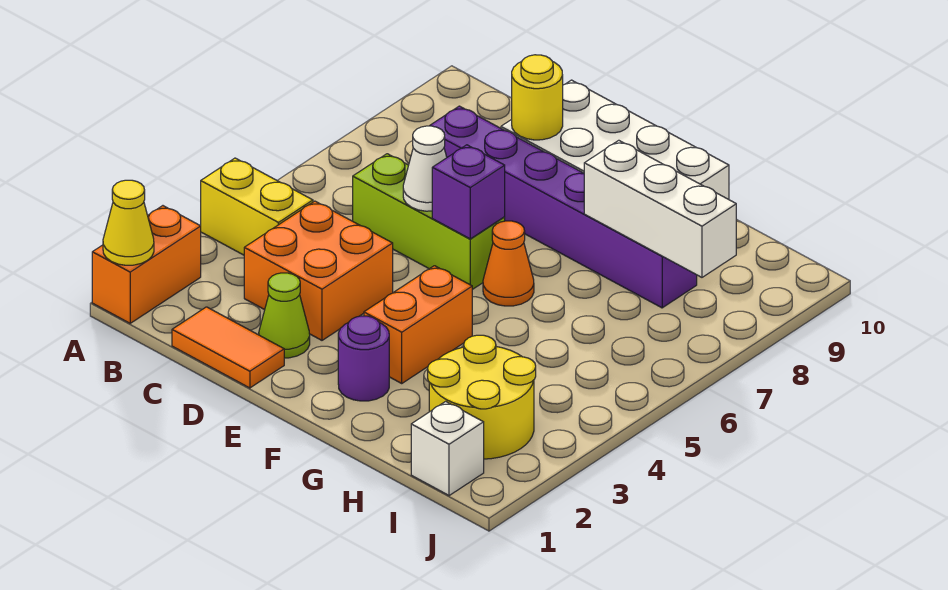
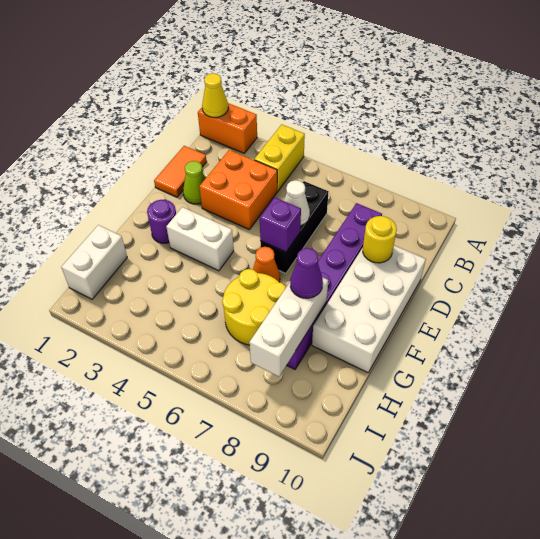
lime 1x3 brick [353,154,505,290] -> black 1x3 brick [260,181,328,273]
orange 1x2 brick [364,266,472,383] -> white 1x2 brick [166,207,234,271]
none -> purple 1x1 cone [290,248,323,298]
yellow 2x2 round brick [428,335,536,459] -> yellow 2x2 round brick moved to [222,269,286,345]
white 1x1 brick [411,401,484,496] -> white 1x2 brick [61,225,127,299]

